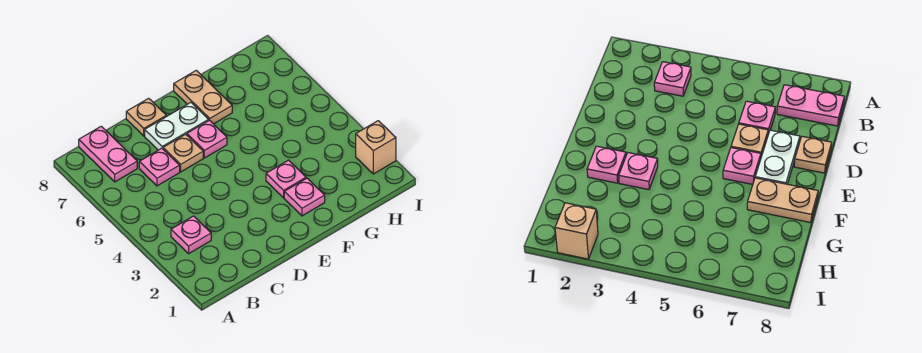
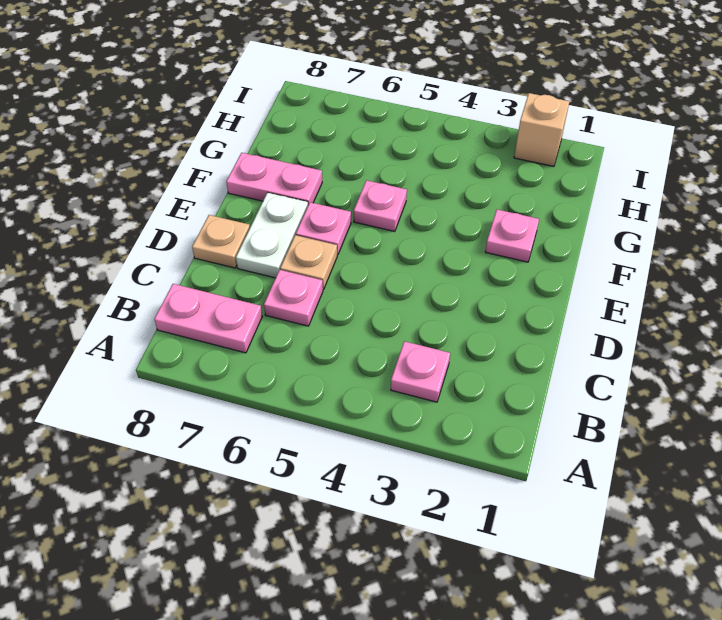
pink 1x1 plate [266,160,306,198] -> pink 1x1 plate moved to [354,180,407,232]
tan 1x2 plate [174,70,232,124] -> pink 1x2 plate [226,153,322,205]

